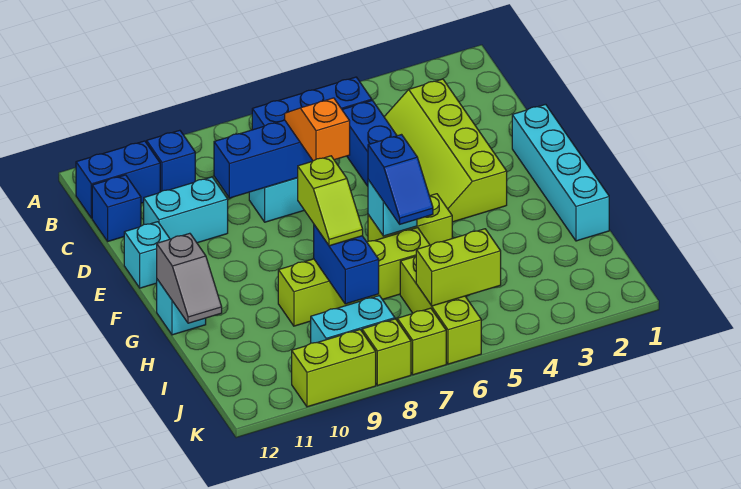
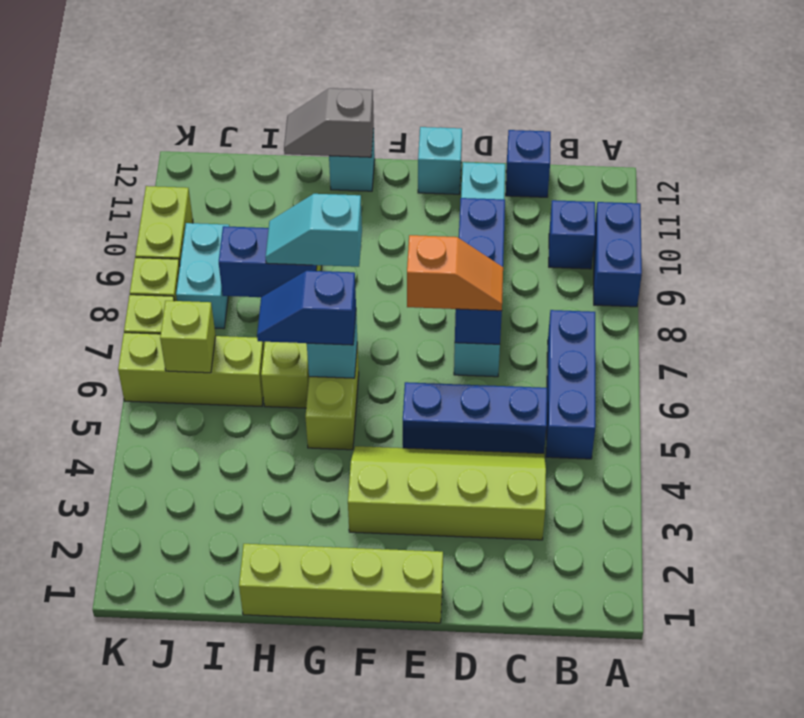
blue 1x2 brick [76,141,160,218] -> blue 1x2 brick moved to [594,202,642,307]
cyan 1x4 brick [512,104,609,241] -> lime 1x4 brick [239,544,443,623]
lime 1x2 slope [298,156,363,246] -> cyan 1x2 slope [266,194,362,267]
lime 1x2 brick [416,229,501,306] -> lime 1x1 brick [160,301,216,373]

